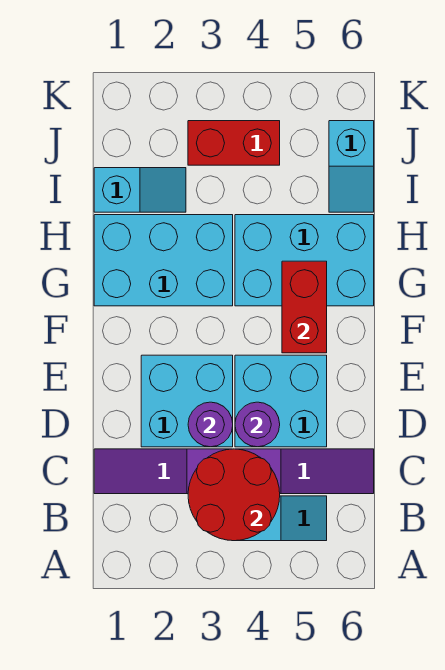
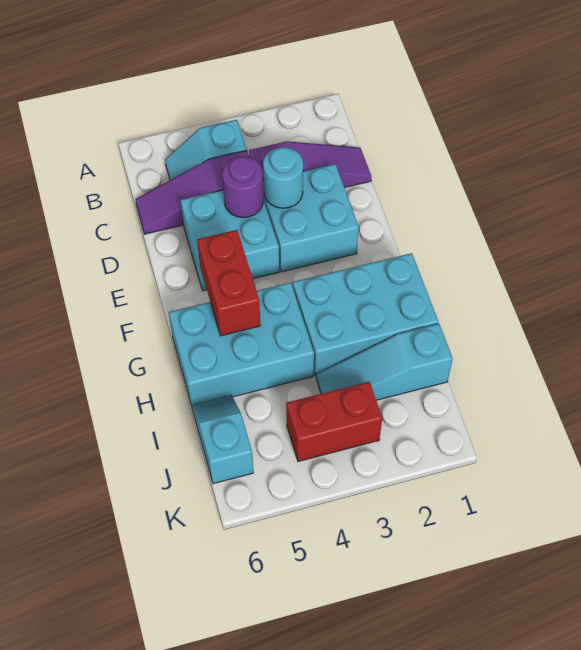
red 2x2 round brick [188,449,280,541] -> none
purple 1x1 round brick [188,402,233,447] -> cyan 1x1 round brick [263,147,303,208]
cyan 1x2 slope [94,168,186,212] -> cyan 1x3 slope [316,324,453,400]

